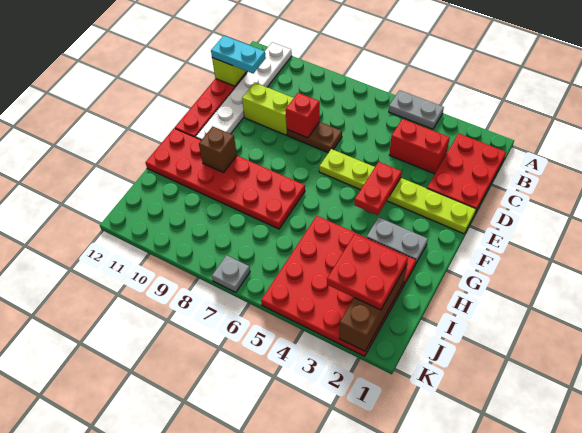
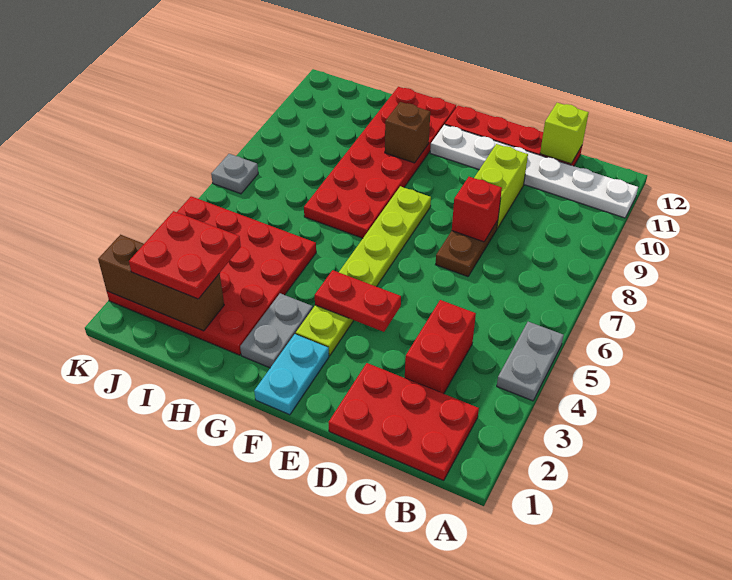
cyan 1x2 plate [211,36,266,73] -> cyan 1x2 plate moved to [254,334,329,415]
lime 1x6 plate [319,149,476,234] -> lime 1x6 plate moved to [296,186,431,356]

